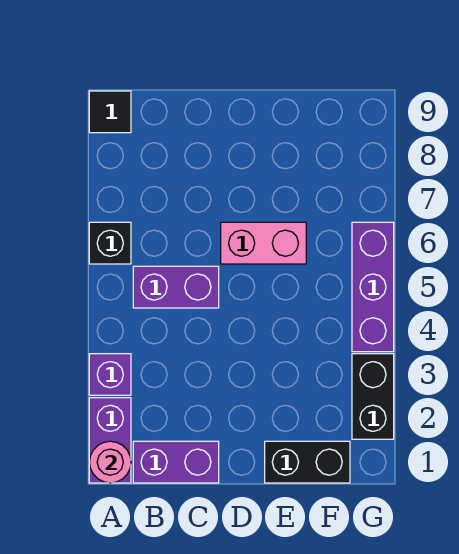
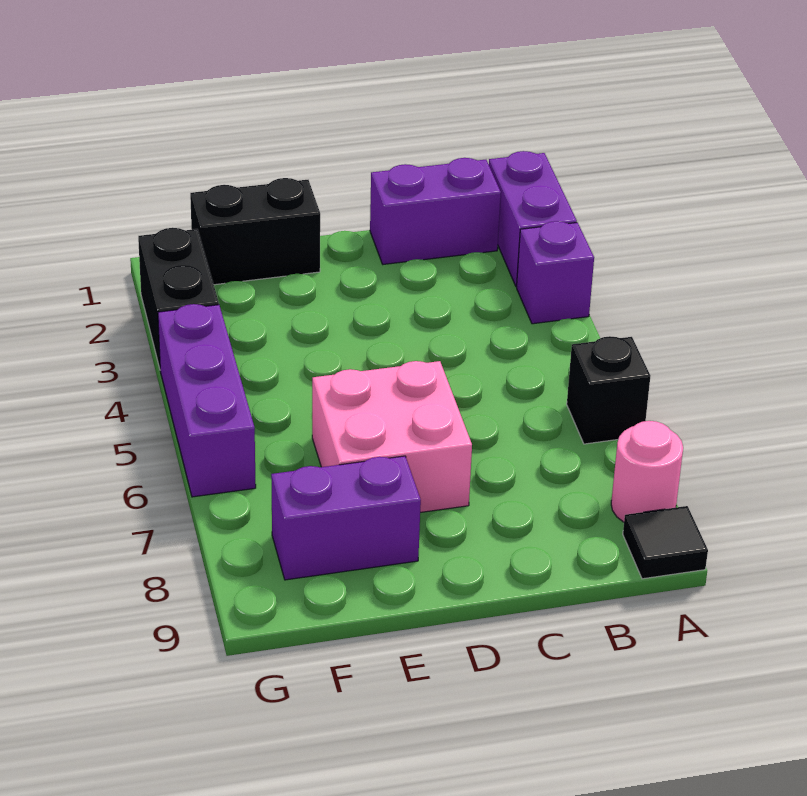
pink 1x1 round brick [89,441,131,483] -> pink 1x1 round brick moved to [611,421,683,522]
purple 1x2 brick [133,266,219,308] -> purple 1x2 brick moved to [271,456,421,580]
pink 1x2 brick [221,222,306,264] -> pink 2x2 brick [312,361,472,512]

